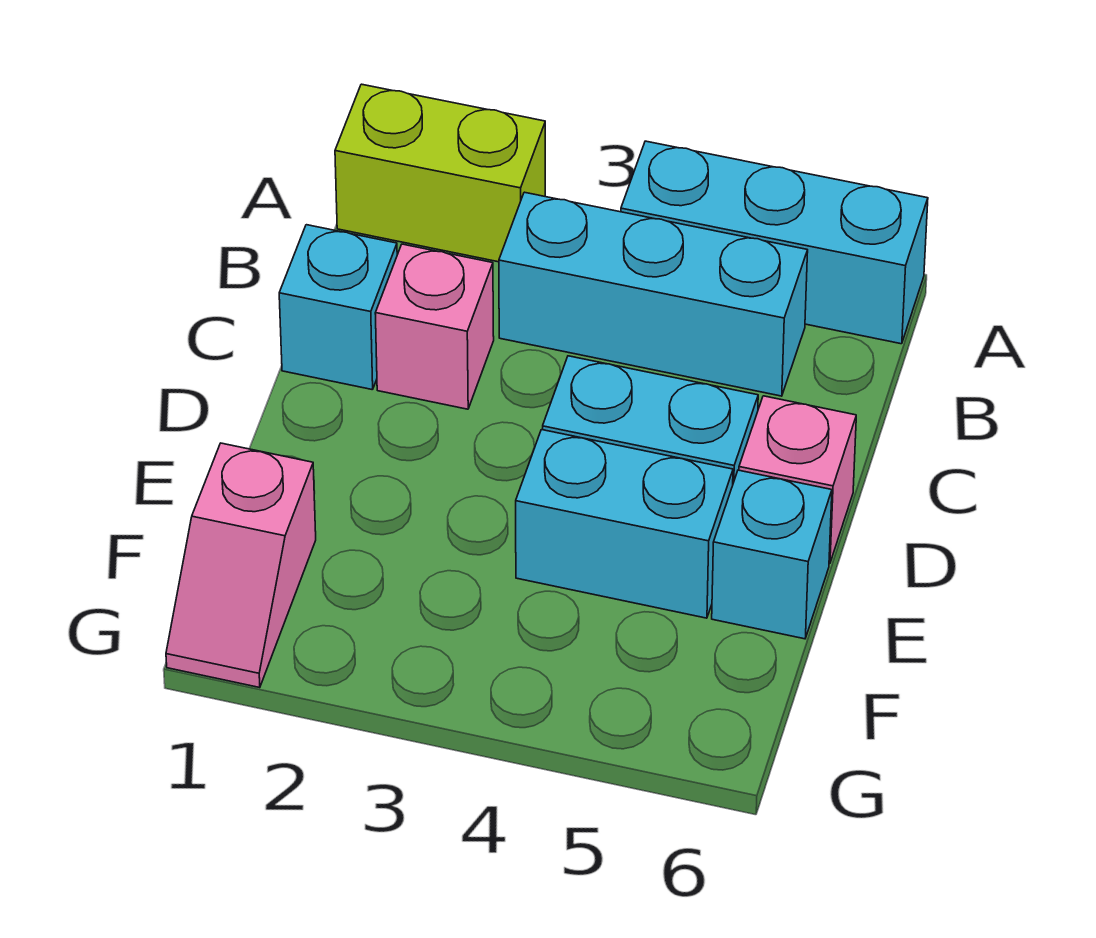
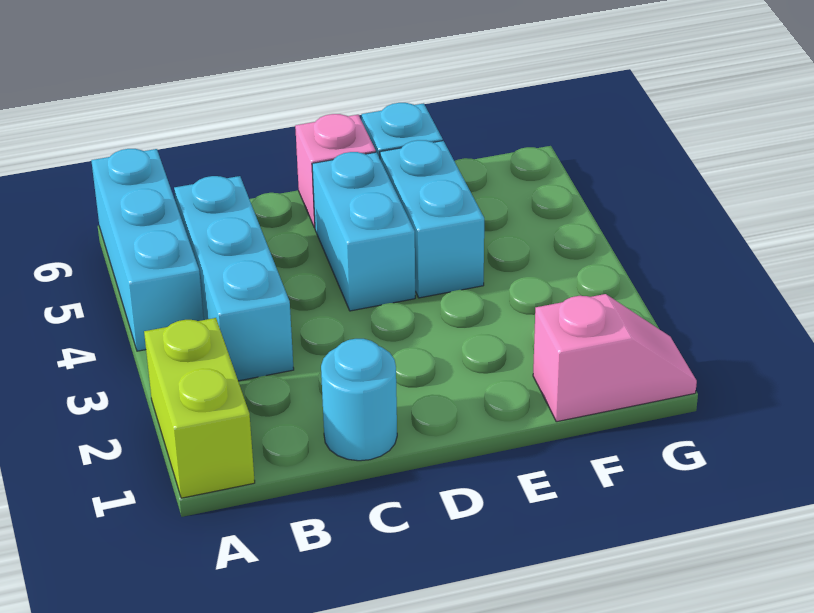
cyan 1x1 brick [279,225,397,390] -> cyan 1x1 round brick [321,339,397,461]
pink 1x1 brick [375,244,494,409] -> none

